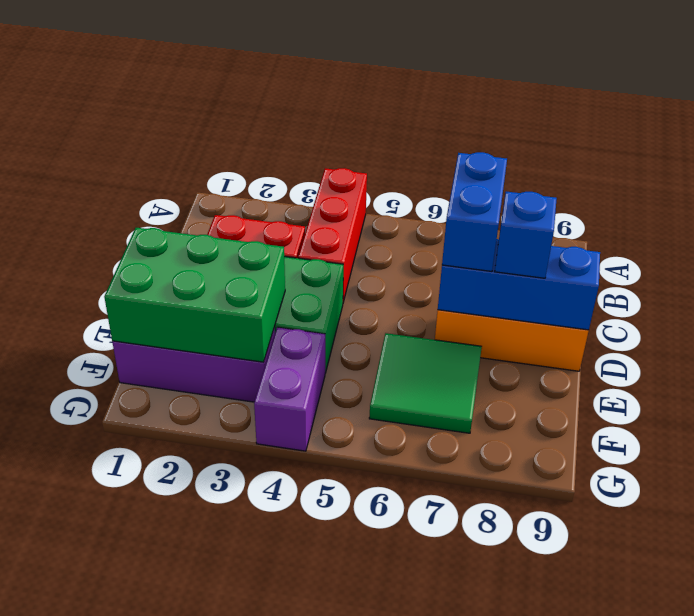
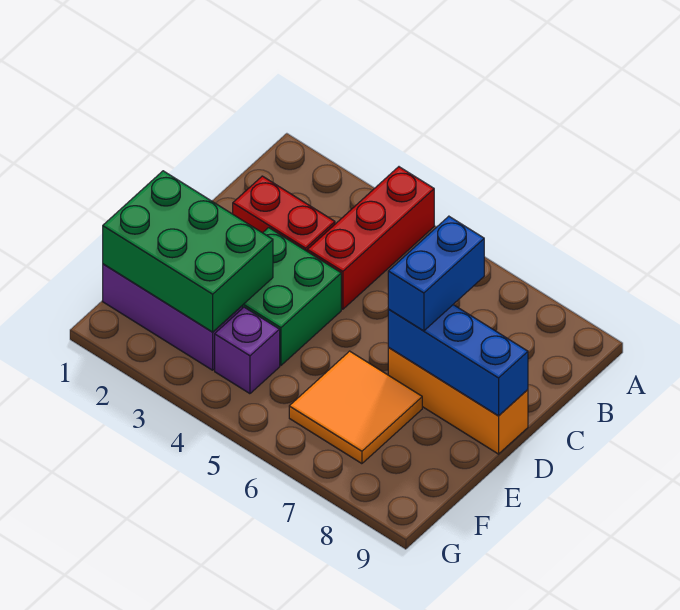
blue 1x1 brick [495,191,557,278] -> none
green 2x2 tile [369,333,482,433] -> orange 2x2 tile [289,351,422,464]
purple 1x2 brick [254,327,325,451] -> purple 1x1 brick [215,307,280,394]

